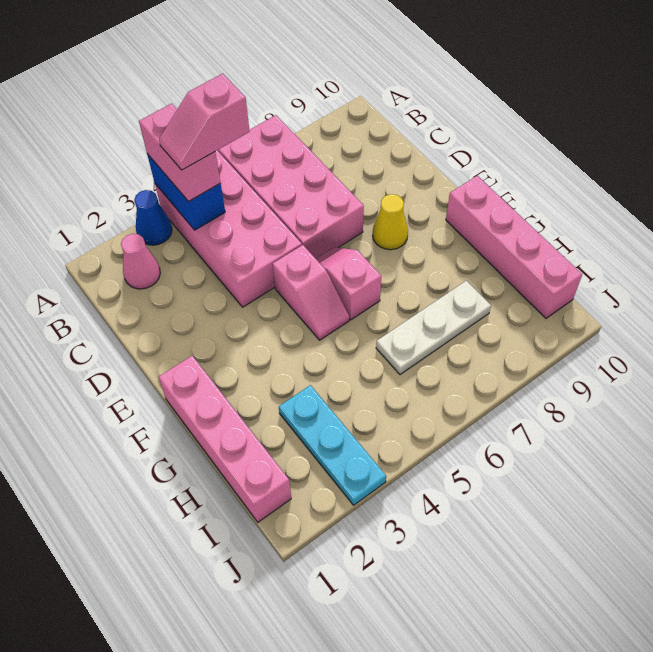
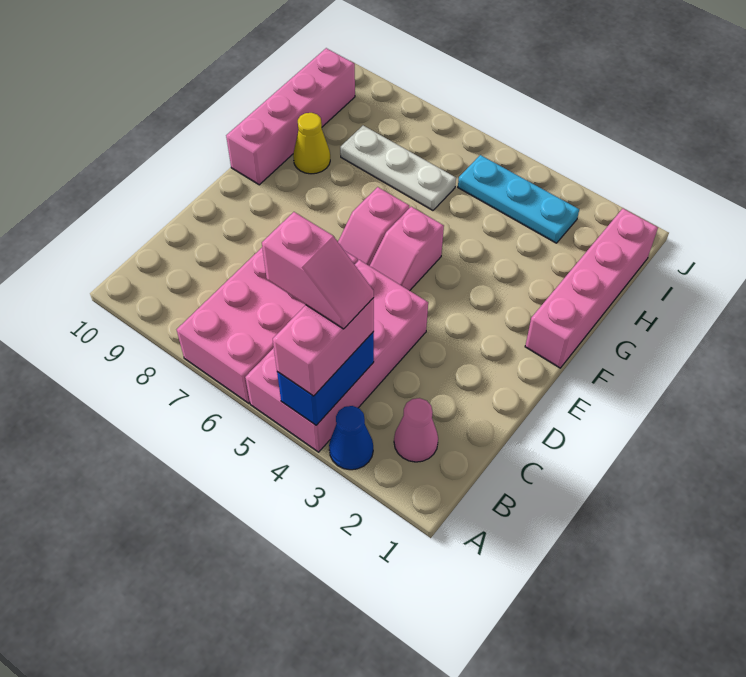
pink 1x2 slope [273,245,349,340] -> pink 1x2 slope turned to [370,207,444,291]
yellow 1x1 cone [373,194,408,250] -> yellow 1x1 cone moved to [293,113,330,174]
cyan 1x3 plate [279,385,386,505] -> cyan 1x3 plate turned to [458,155,579,243]

